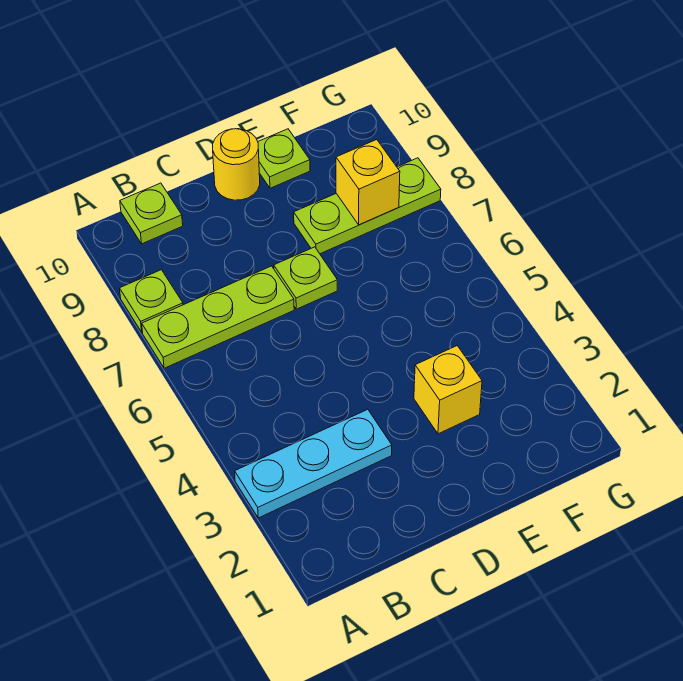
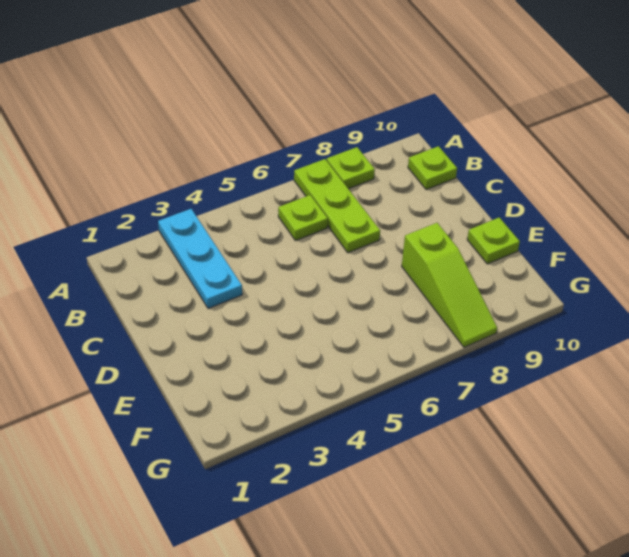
lime 1x1 plate [274,247,337,309] -> lime 1x1 plate moved to [278,195,328,241]
yellow 1x1 round brick [213,129,260,200] -> none
yellow 1x1 brick [414,346,482,434] -> none
lime 1x3 plate [294,158,441,254] -> lime 1x3 slope [402,223,497,347]
yellow 1x1 brick [336,140,400,225] -> none

